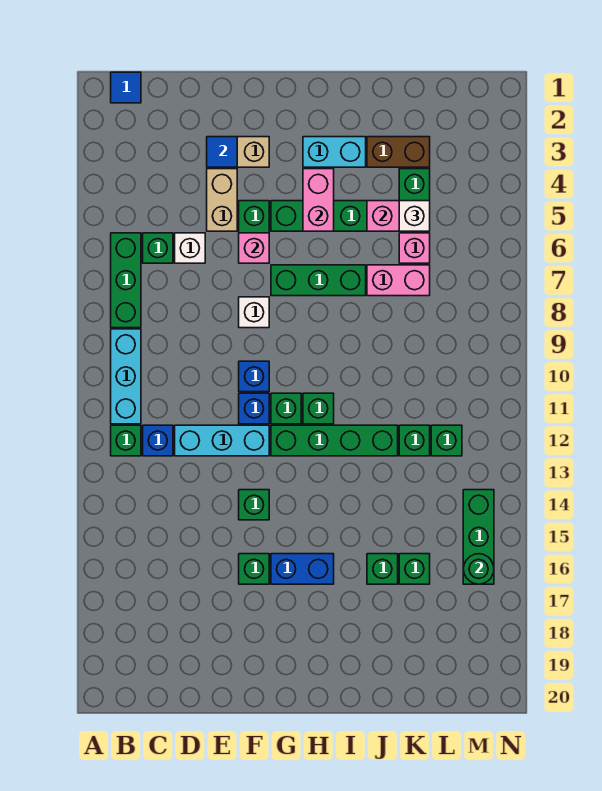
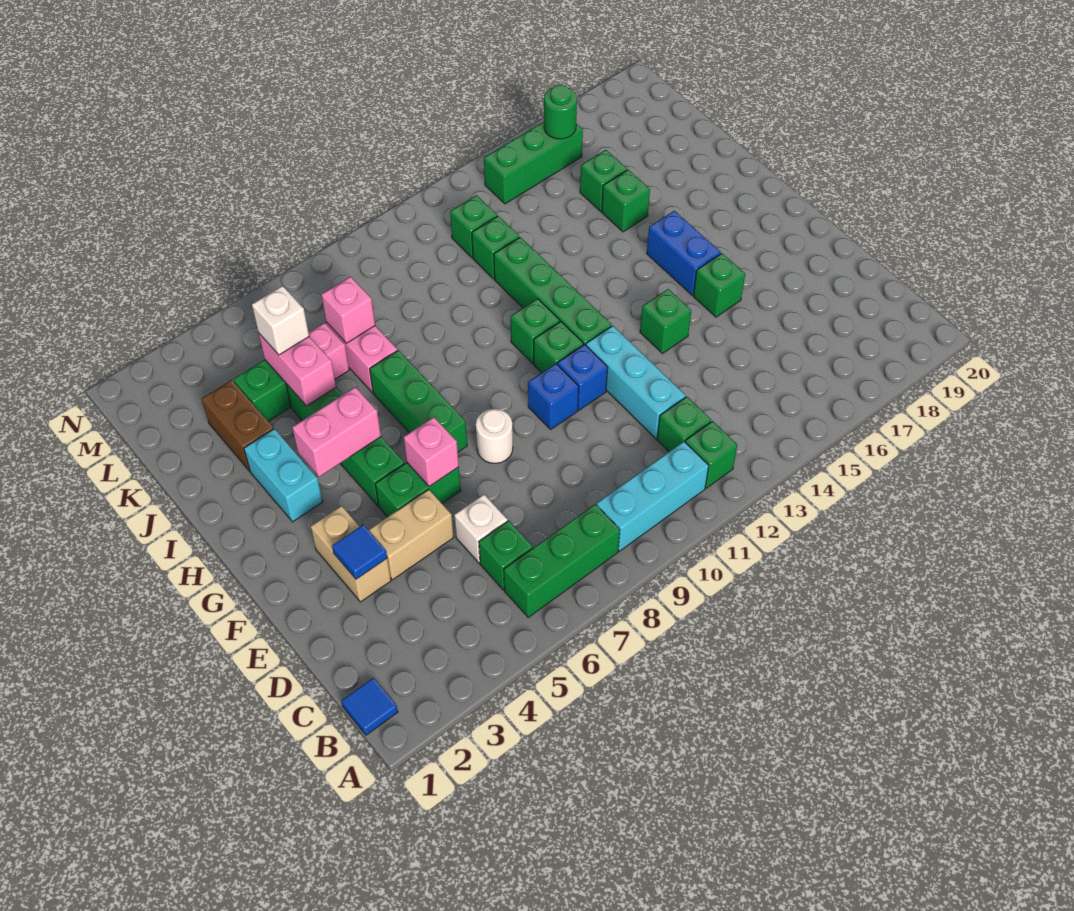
blue 1x1 brick [143,425,173,456] -> green 1x1 brick [657,397,711,452]
white 1x1 brick [239,297,269,328] -> white 1x1 round brick [476,409,513,463]
none -> pink 1x1 brick [321,277,375,343]

